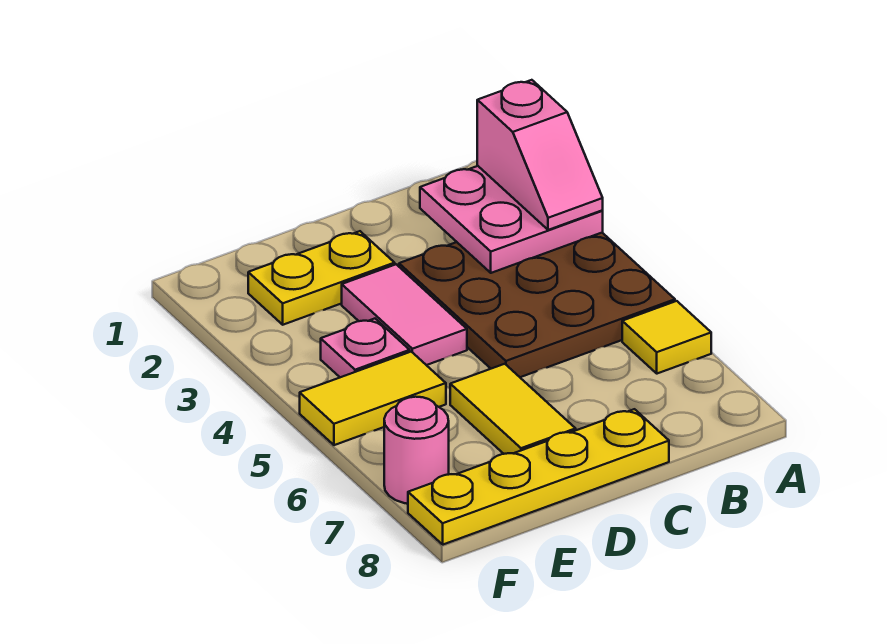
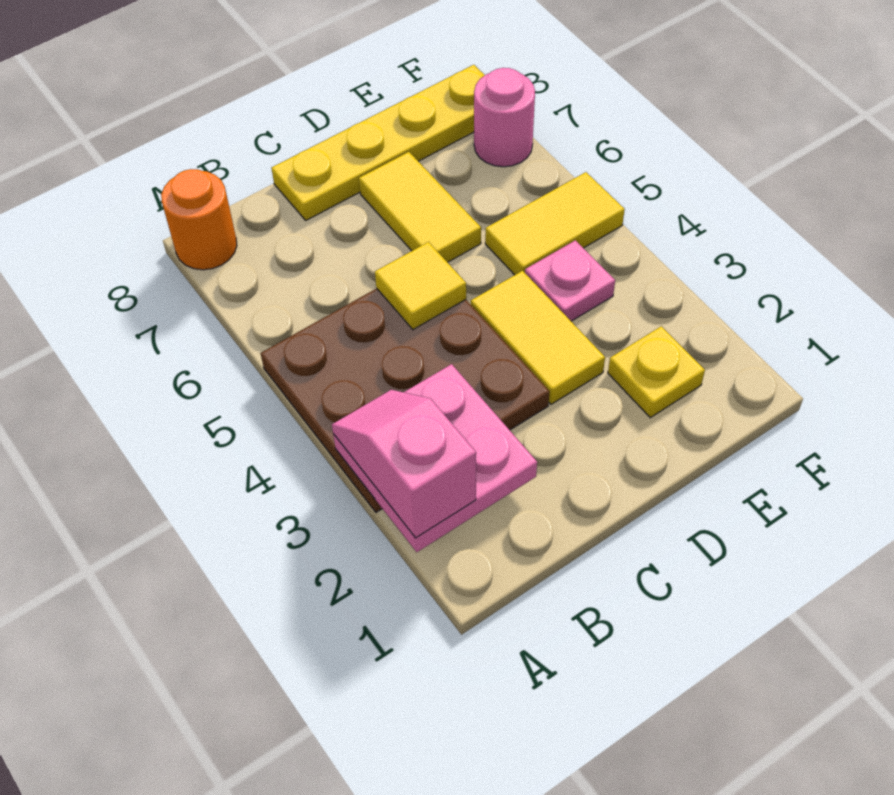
yellow 1x1 tile [622,301,711,374] -> yellow 1x1 tile moved to [375,242,466,329]
none -> orange 1x1 round brick [161,169,237,270]
yellow 1x2 plate [248,231,395,325] -> yellow 1x1 plate [608,326,705,418]
pink 1x2 tile [342,264,467,365] -> yellow 1x2 tile [471,271,605,404]

